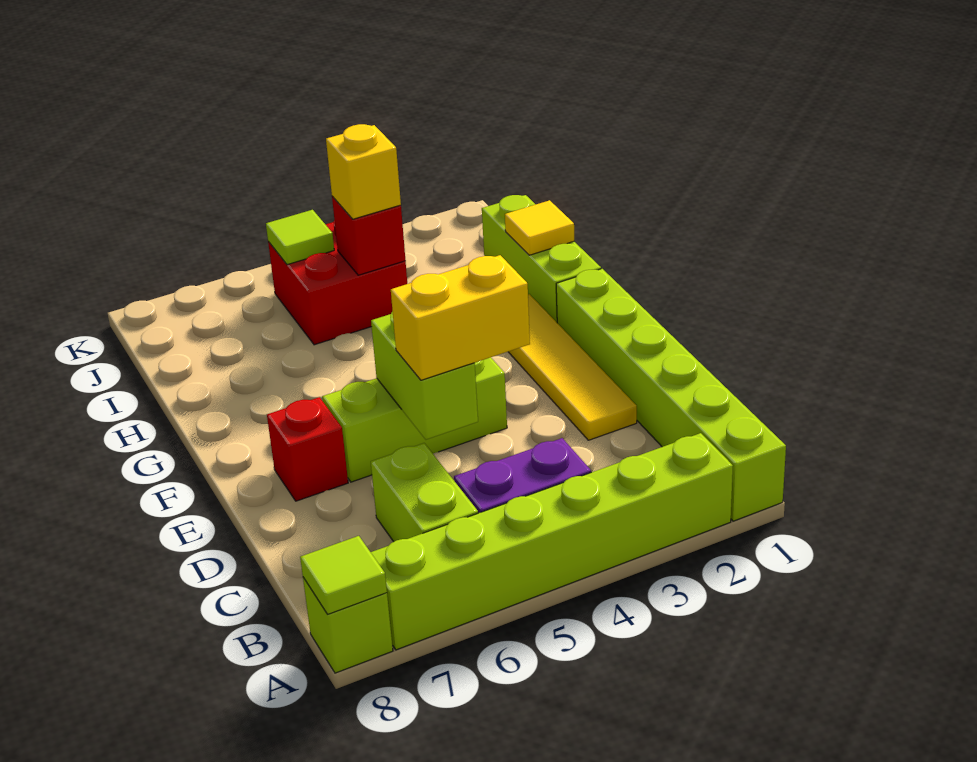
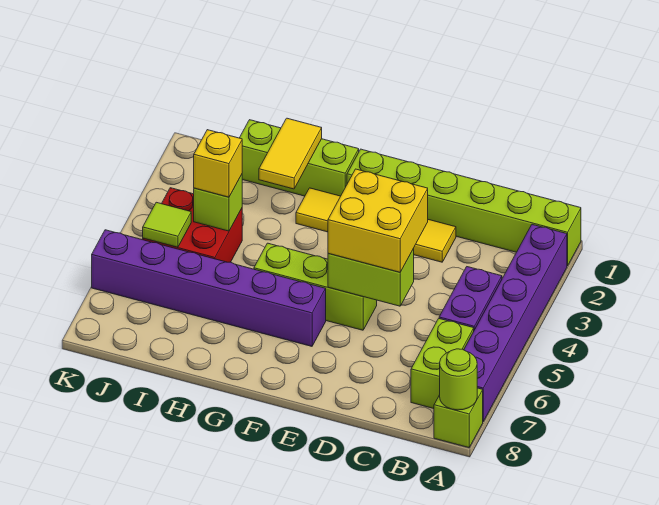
lime 1x6 brick [371,433,733,650] -> purple 1x6 brick [464,224,567,421]
lime 1x1 tile [300,536,387,614] -> lime 1x1 round brick [440,349,477,410]
lime 1x2 brick [371,443,478,542] -> lime 1x2 brick turned to [411,319,474,409]
yellow 1x2 brick [391,255,530,380] -> yellow 2x2 brick [328,169,428,272]
lime 1x3 brick [322,357,507,482] -> lime 1x3 brick turned to [254,243,377,330]
red 1x1 brick [267,397,348,501] -> none
none -> purple 1x6 brick [92,230,326,346]
yellow 1x1 tile [505,200,574,255] -> yellow 1x2 tile [259,118,322,189]
red 1x1 brick [332,196,406,275] -> lime 1x1 brick [194,174,242,231]

